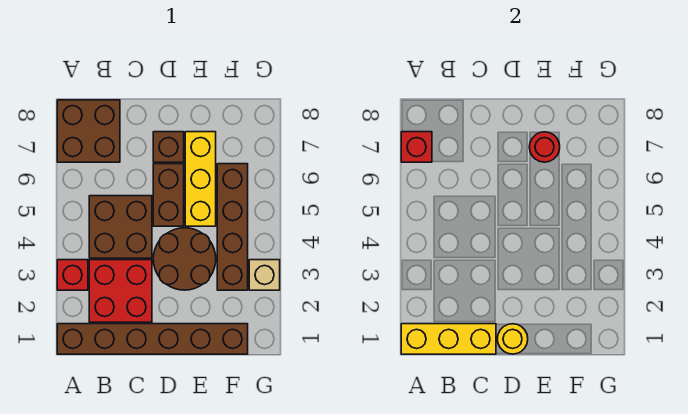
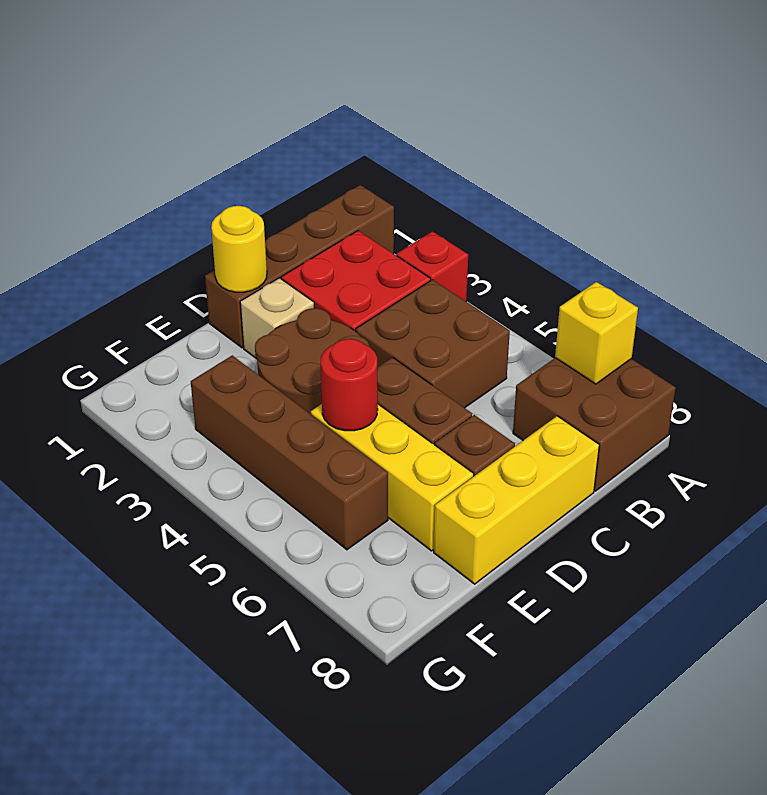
brown 1x6 brick [57,324,248,354] -> brown 1x4 brick [205,185,394,348]
yellow 1x3 brick [401,324,496,354] -> yellow 1x3 brick moved to [434,416,599,584]
red 1x1 brick [401,132,432,162] -> yellow 1x1 brick [555,282,638,384]
red 1x1 round brick [529,132,560,162] -> red 1x1 round brick moved to [321,339,378,431]
tan 1x1 brick [249,260,280,290] -> tan 1x1 brick moved to [240,278,314,358]

